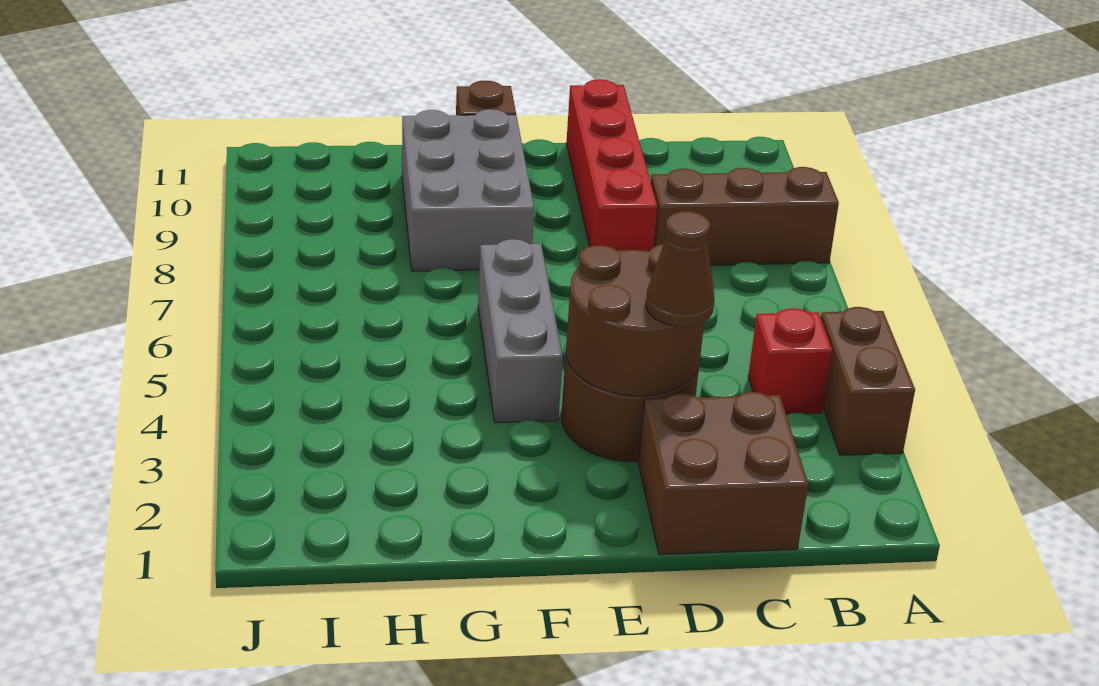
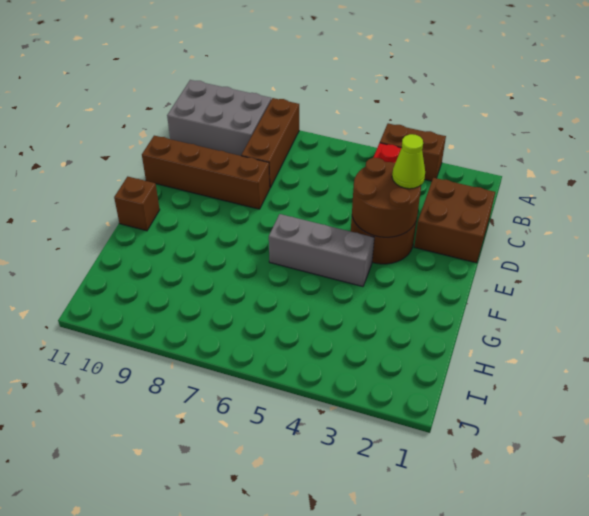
brown 1x1 cone [646,211,714,327] -> lime 1x1 cone [392,134,425,189]
red 1x4 brick [566,79,657,251] -> brown 1x4 brick [142,136,270,209]
grey 2x3 brick [402,109,534,271] -> grey 2x3 brick moved to [167,80,271,156]

